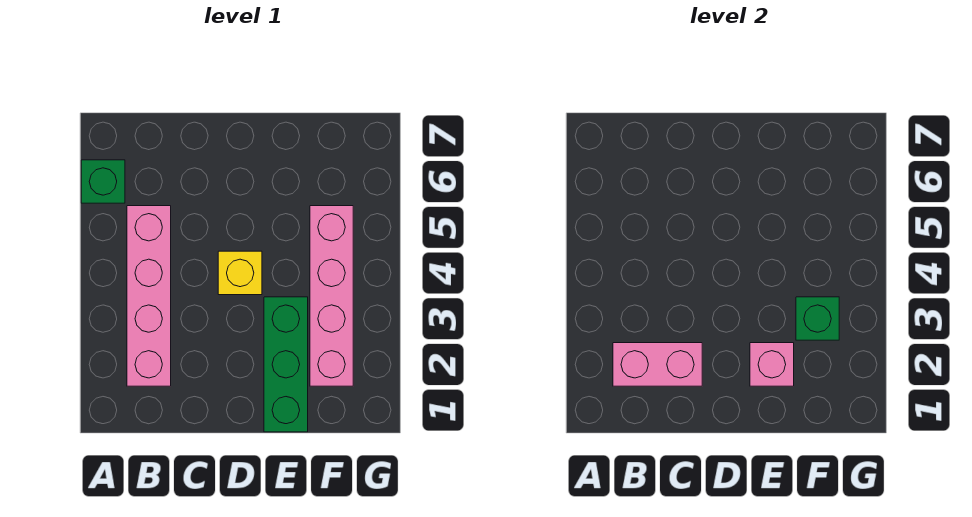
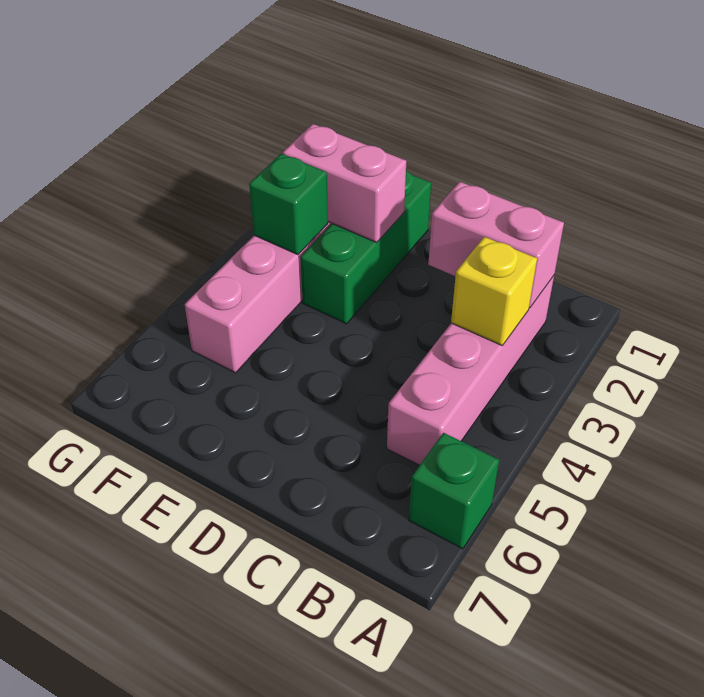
yellow 1x1 brick [218,251,262,295] -> yellow 1x1 brick moved to [451,237,537,346]
pink 1x1 brick [750,343,794,386] -> pink 1x2 brick [283,124,406,242]

